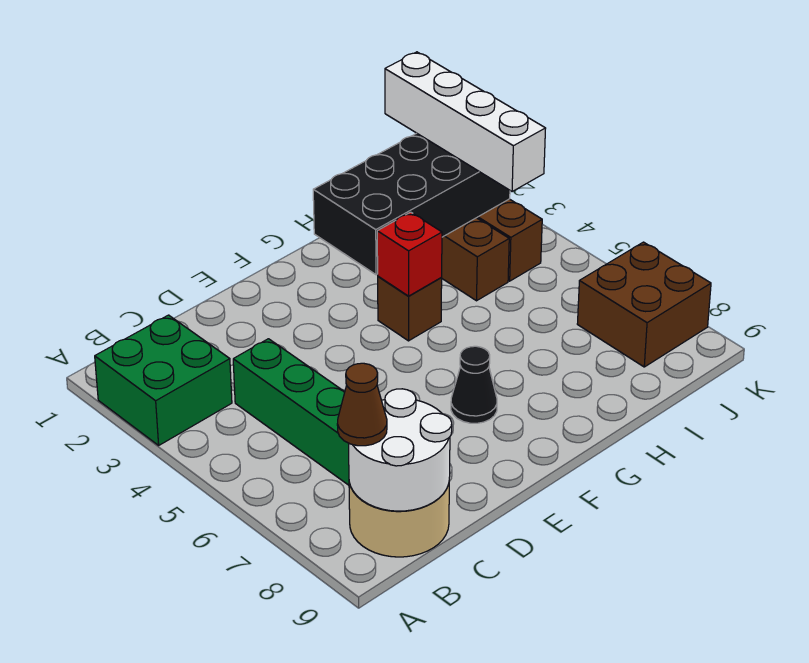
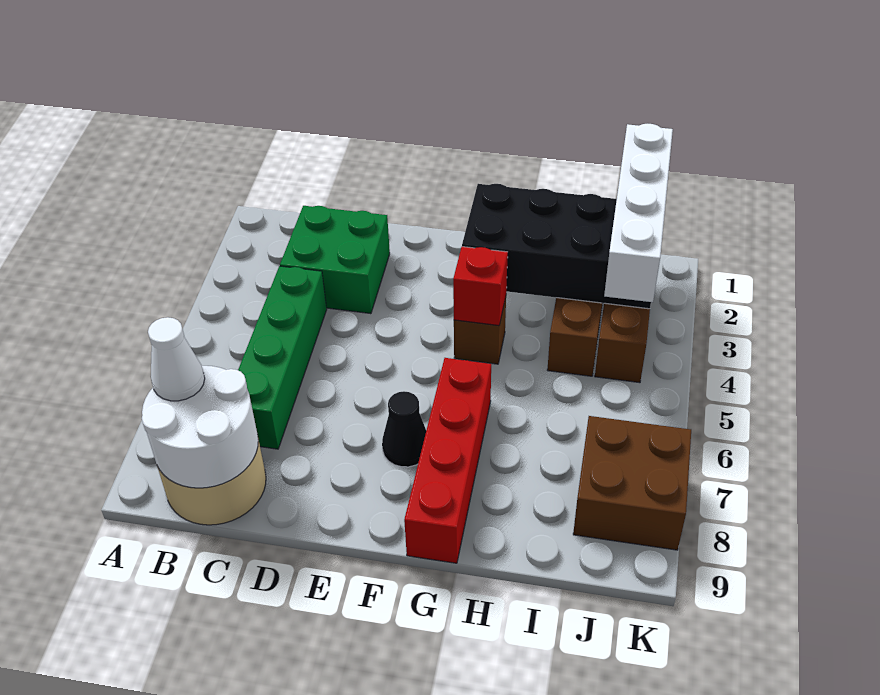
green 2x2 brick [95,315,232,445] -> green 2x2 brick moved to [280,206,390,314]
brown 1x1 cone [337,363,387,446] -> white 1x1 cone [148,317,205,401]
none -> red 1x4 brick [404,358,491,563]

